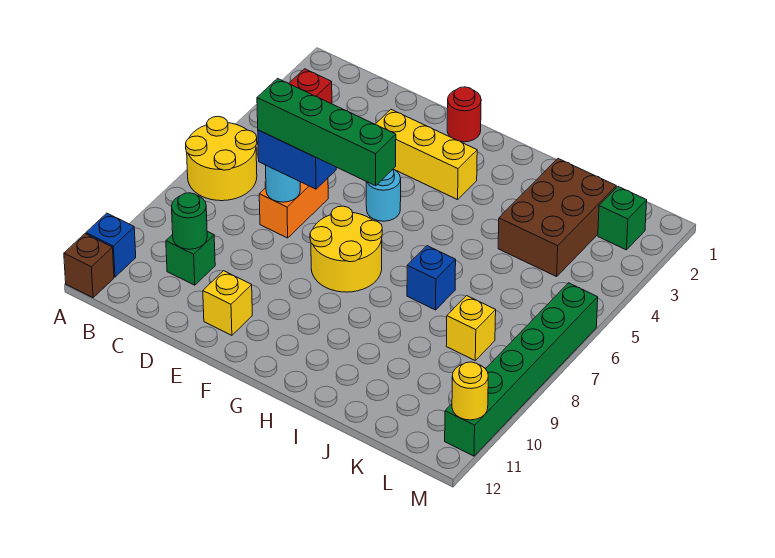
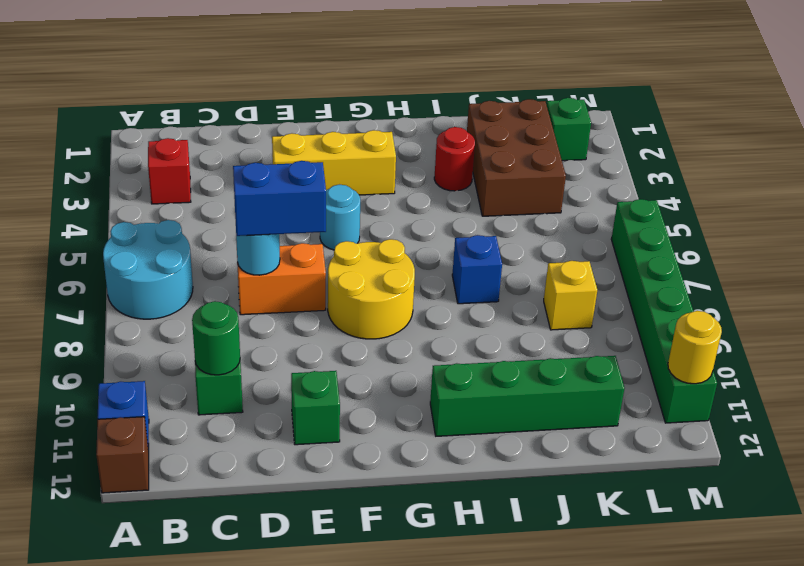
yellow 2x2 round brick [186,116,257,201] -> cyan 2x2 round brick [103,220,193,319]
orange 1x2 brick [259,178,328,238] -> orange 1x2 brick turned to [237,243,326,315]
green 1x4 brick [257,79,396,186] -> green 1x4 brick moved to [430,356,625,436]
yellow 1x1 brick [203,271,252,335] -> green 1x1 brick [291,371,340,445]
red 1x1 round brick [447,87,481,142] -> red 1x1 round brick moved to [434,127,475,191]

